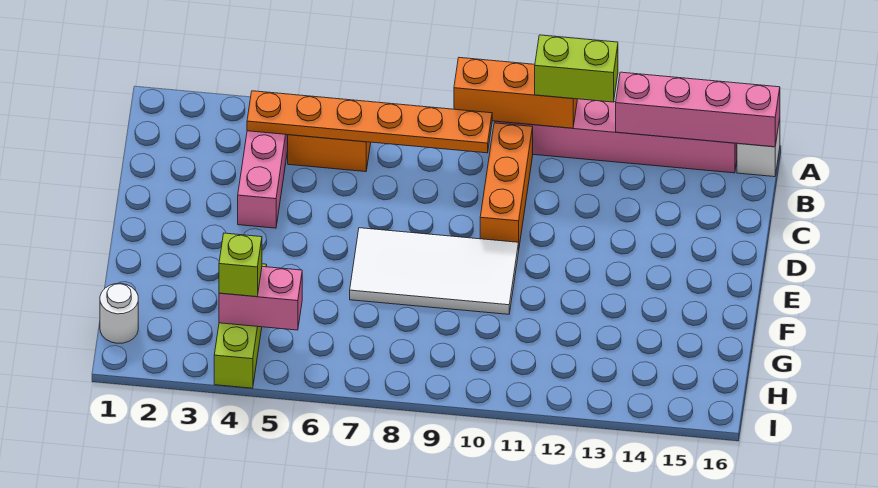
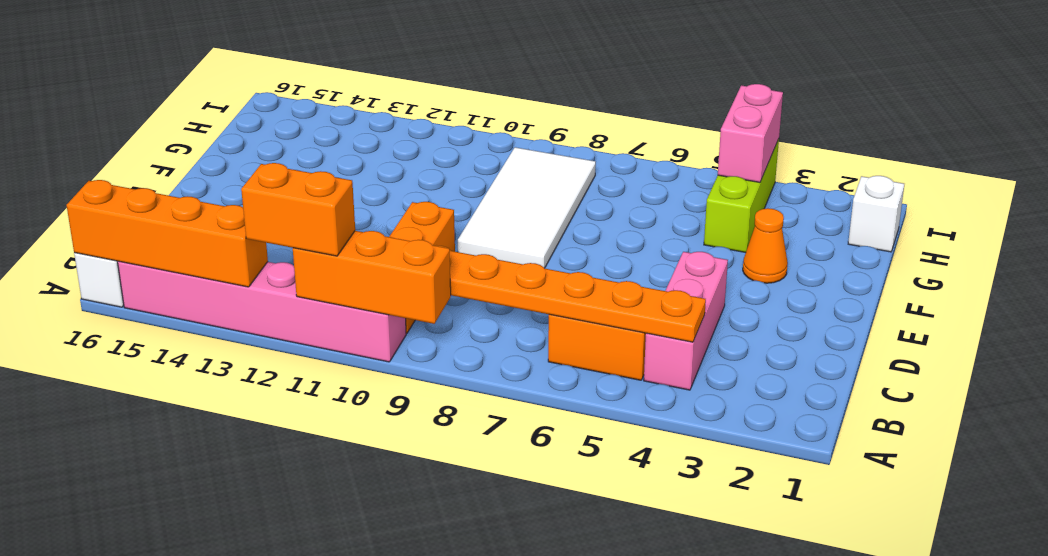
lime 1x2 brick [535,35,618,102] -> orange 1x2 brick [241,163,355,256]
pink 1x4 brick [616,72,780,147] -> orange 1x4 brick [67,180,268,287]
white 2x4 tile [350,228,519,314] -> white 2x4 tile turned to [458,147,596,268]
none -> orange 1x1 cone [743,208,788,283]
white 1x1 round brick [100,283,138,343] -> white 1x1 brick [848,176,904,252]
pink 1x2 brick [219,267,302,330] -> pink 1x2 brick turned to [718,84,783,182]
lime 1x1 brick [219,233,262,297] -> none

